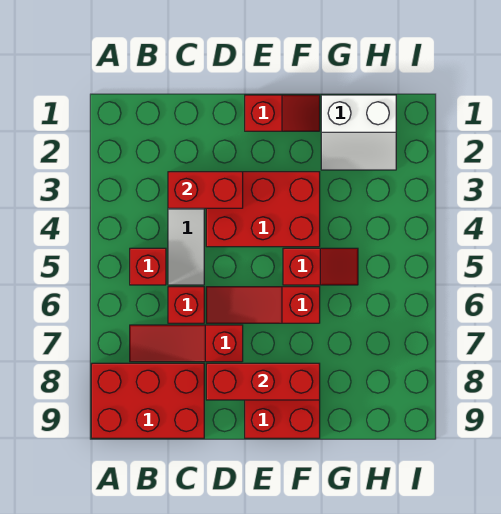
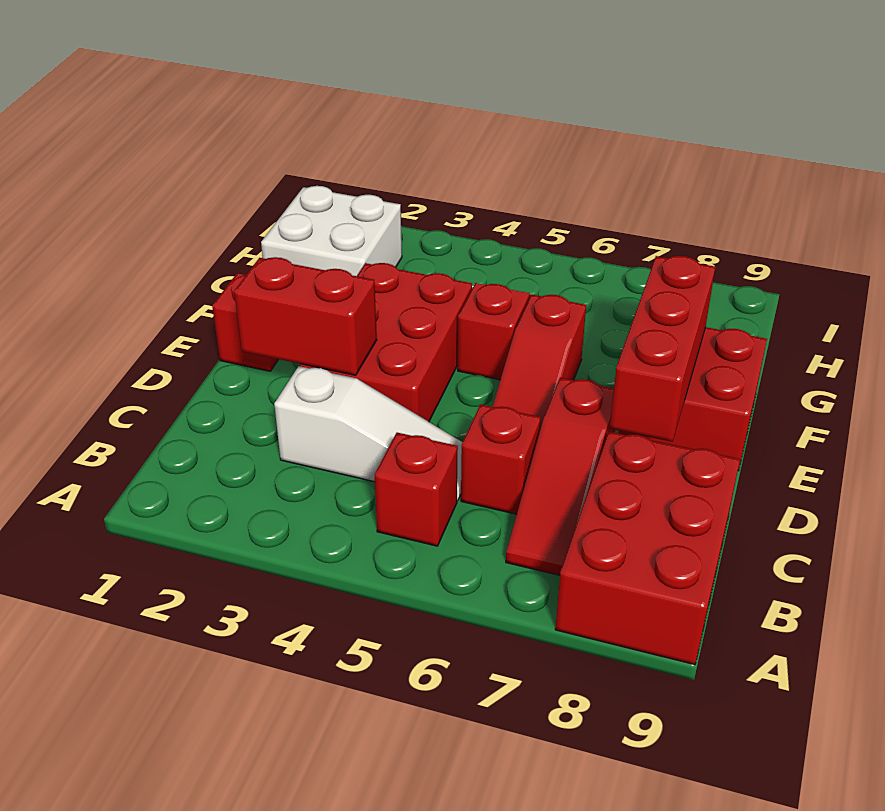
red 1x2 brick [168,172,243,208] -> red 1x2 brick turned to [234,257,377,375]
white 2x2 slope [321,95,396,170] -> white 2x2 brick [261,186,402,276]

